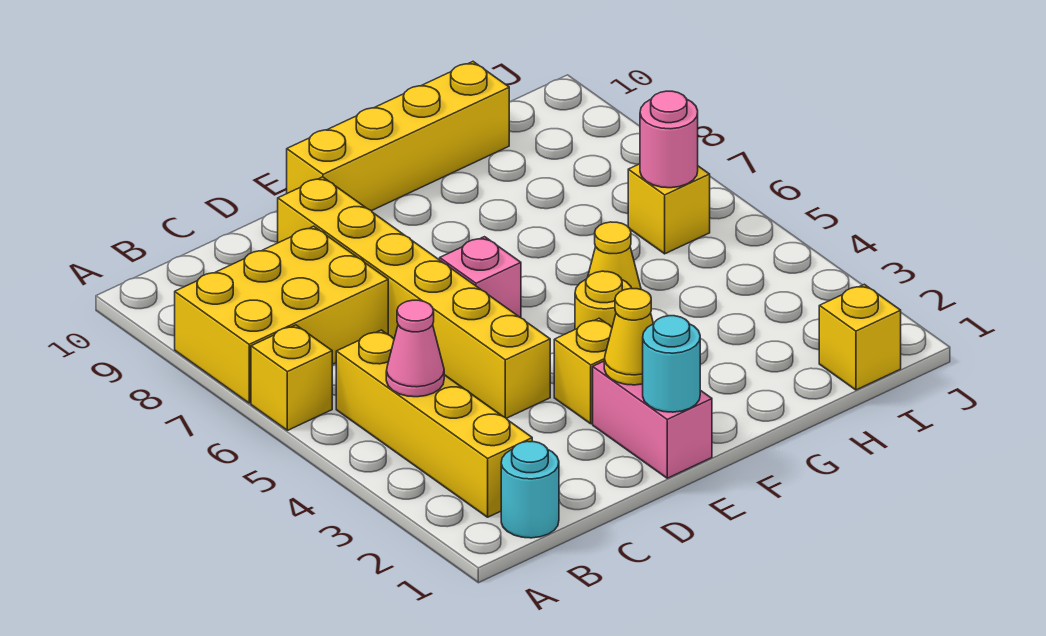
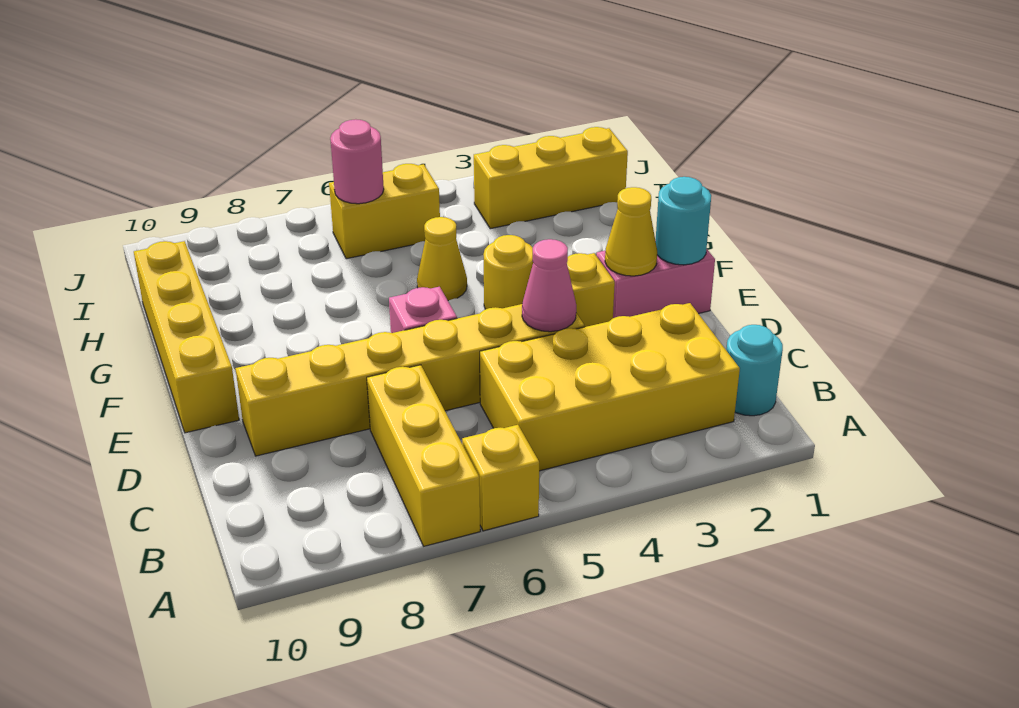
yellow 2x3 brick [175,226,388,403] -> yellow 1x3 brick [367,365,480,546]
yellow 1x4 brick [336,330,532,517] -> yellow 2x4 brick [480,303,740,471]
pink 1x1 cone [386,300,444,397] -> pink 1x1 cone moved to [522,239,576,332]
yellow 1x1 brick [819,284,901,390] -> yellow 1x3 brick [474,127,628,229]
yellow 1x1 brick [628,164,710,254] -> yellow 1x2 brick [329,164,440,259]

